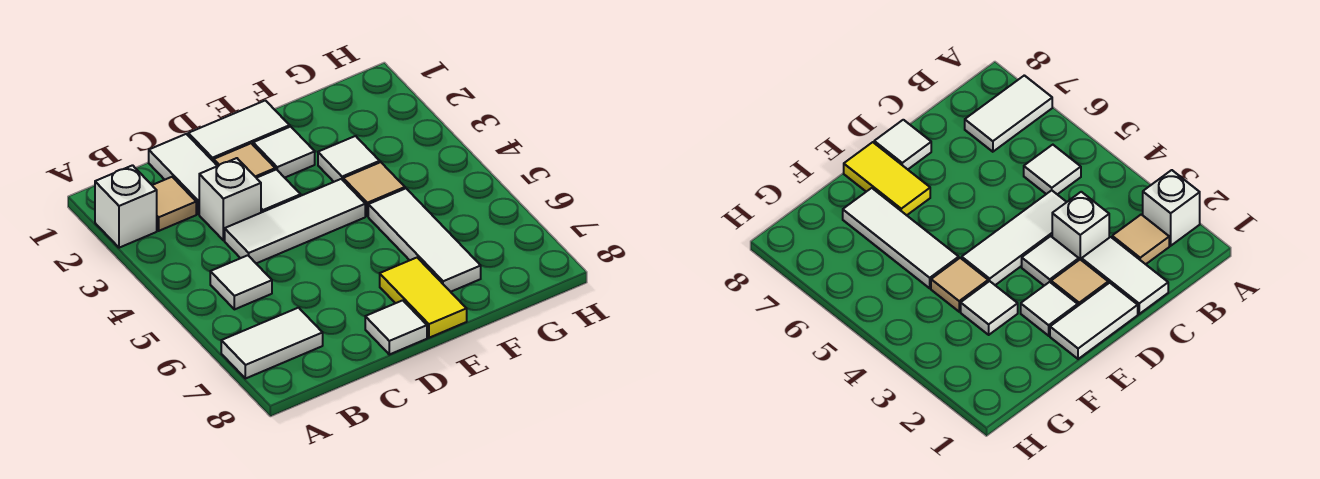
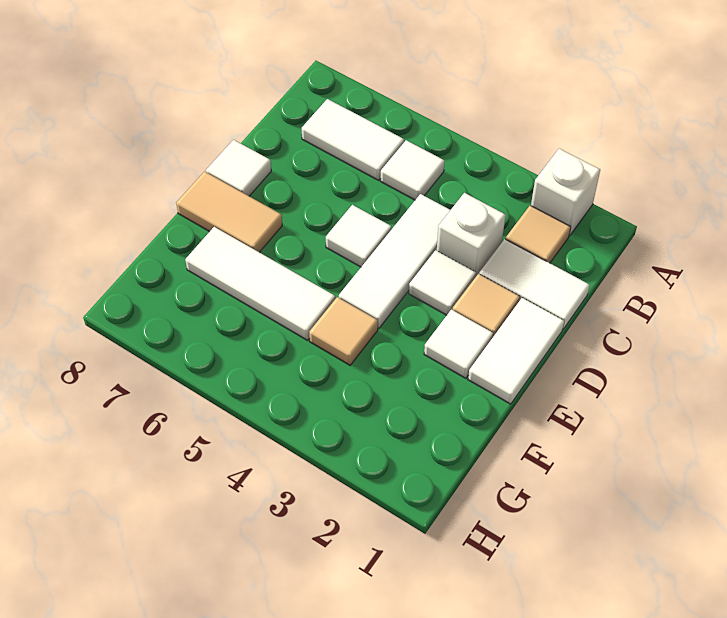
white 1x2 tile [221,308,323,379] -> white 1x2 tile turned to [302,99,404,180]
yellow 1x2 tile [380,258,467,338] -> tan 1x2 tile [176,172,282,252]
white 1x1 tile [318,136,380,182] -> white 1x1 tile moved to [326,205,391,267]

